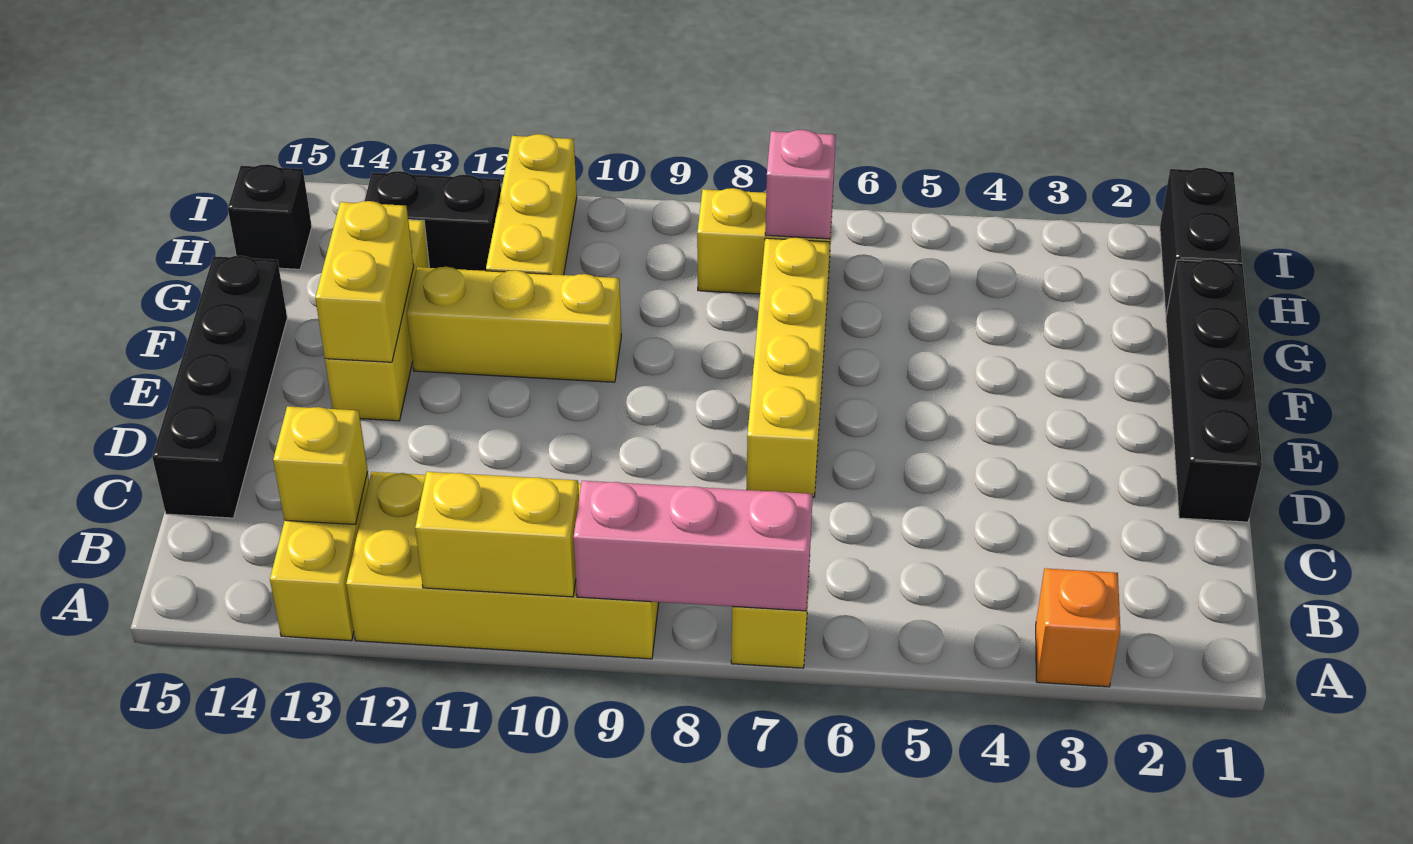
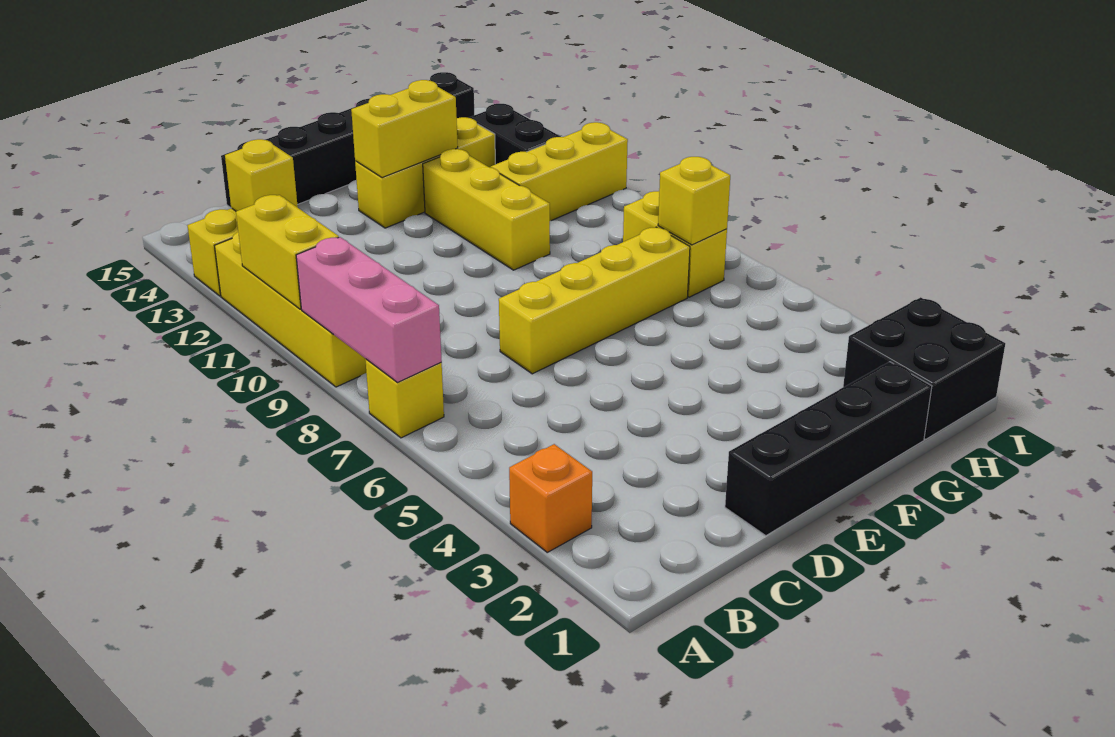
black 1x2 brick [1160,168,1242,314] -> black 2x2 brick [843,297,1005,439]
pink 1x1 brick [765,130,836,239] -> yellow 1x1 brick [658,157,730,245]

